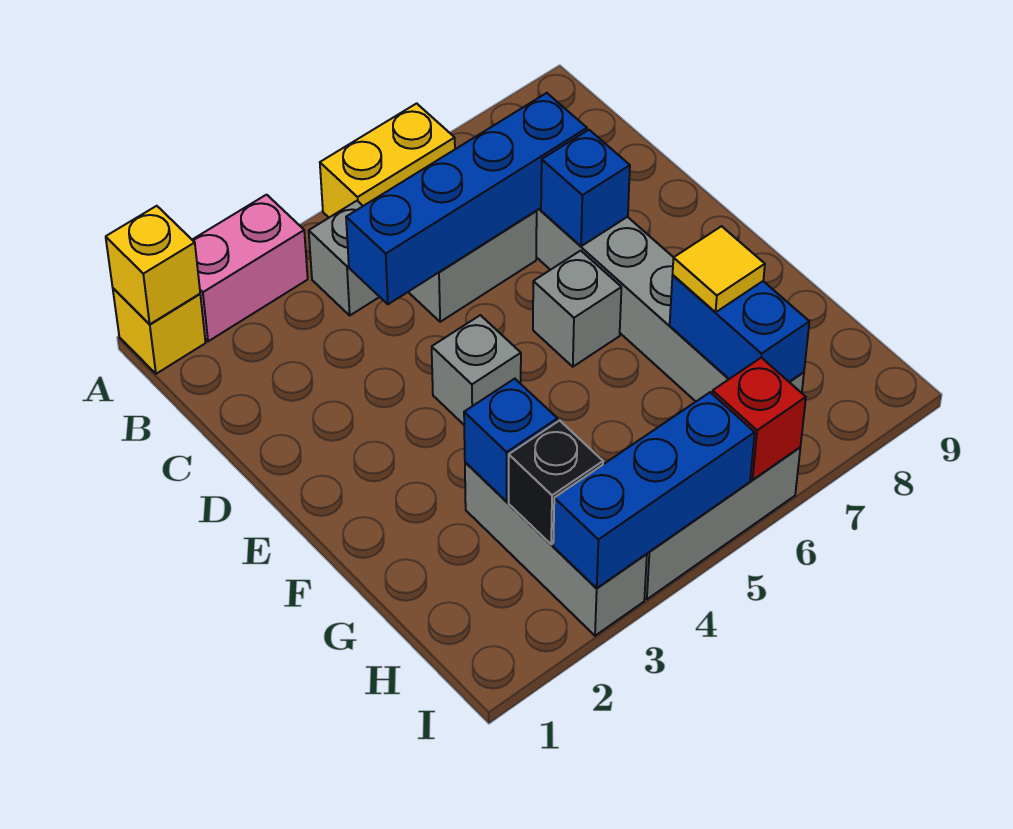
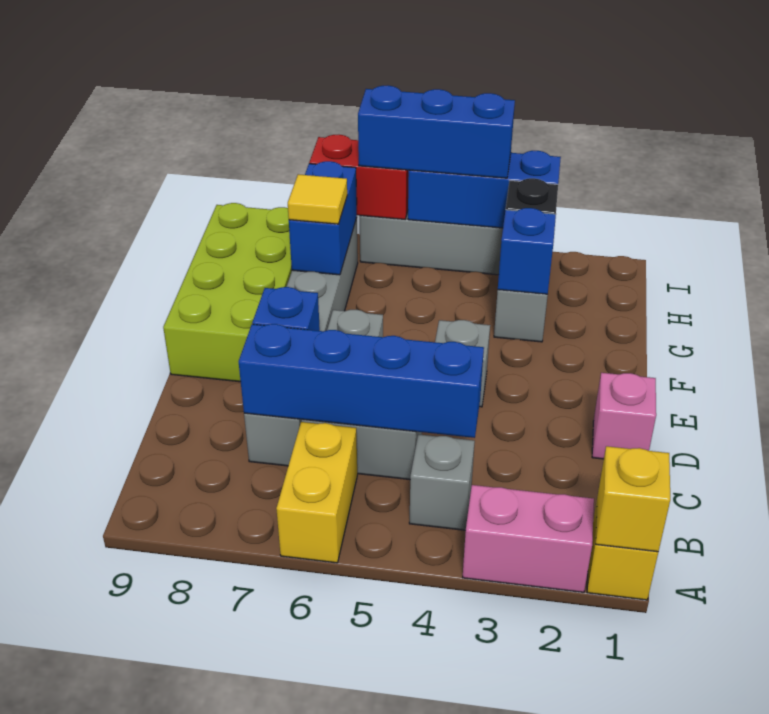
yellow 1x2 brick [320,103,455,217] -> yellow 1x2 brick turned to [276,422,357,563]
none -> pink 1x1 brick [592,373,656,459]
none -> lime 2x4 brick [163,203,292,382]
none -> blue 1x3 brick [358,86,515,178]
red 1x1 brick [712,358,806,480] -> red 1x2 brick [309,135,409,219]

